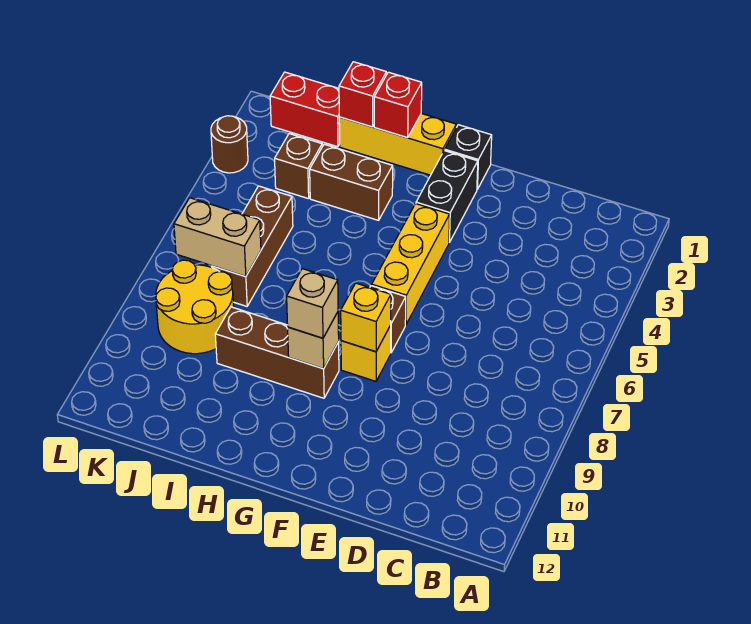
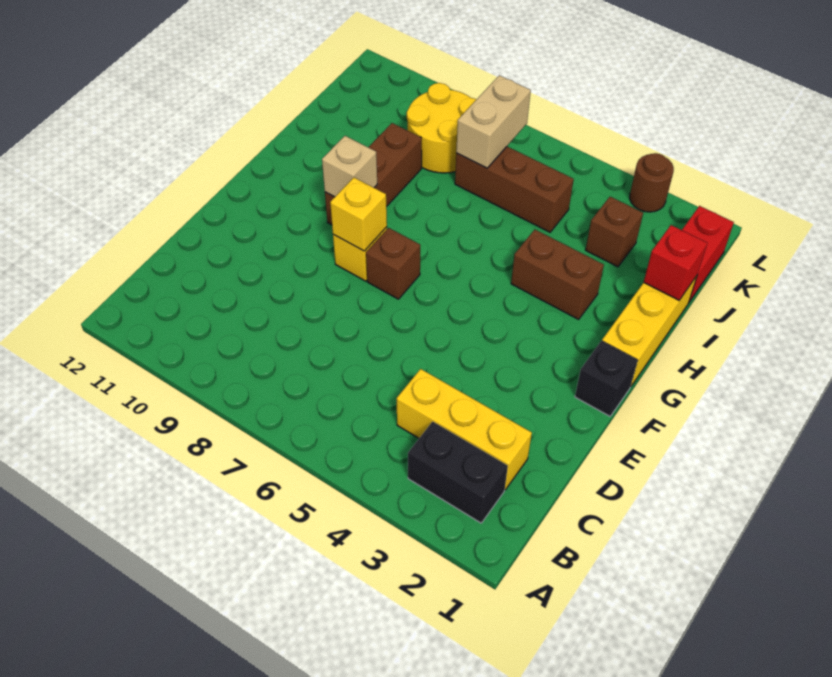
black 1x2 brick [416,151,478,242] -> black 1x2 brick moved to [408,422,508,523]
yellow 1x3 brick [372,204,450,325] -> yellow 1x3 brick moved to [397,369,532,490]
tan 1x1 brick [287,269,338,338] -> none
red 1x1 brick [374,72,422,138] -> none
brown 1x2 brick [310,144,393,220] -> brown 1x2 brick turned to [511,230,604,319]

